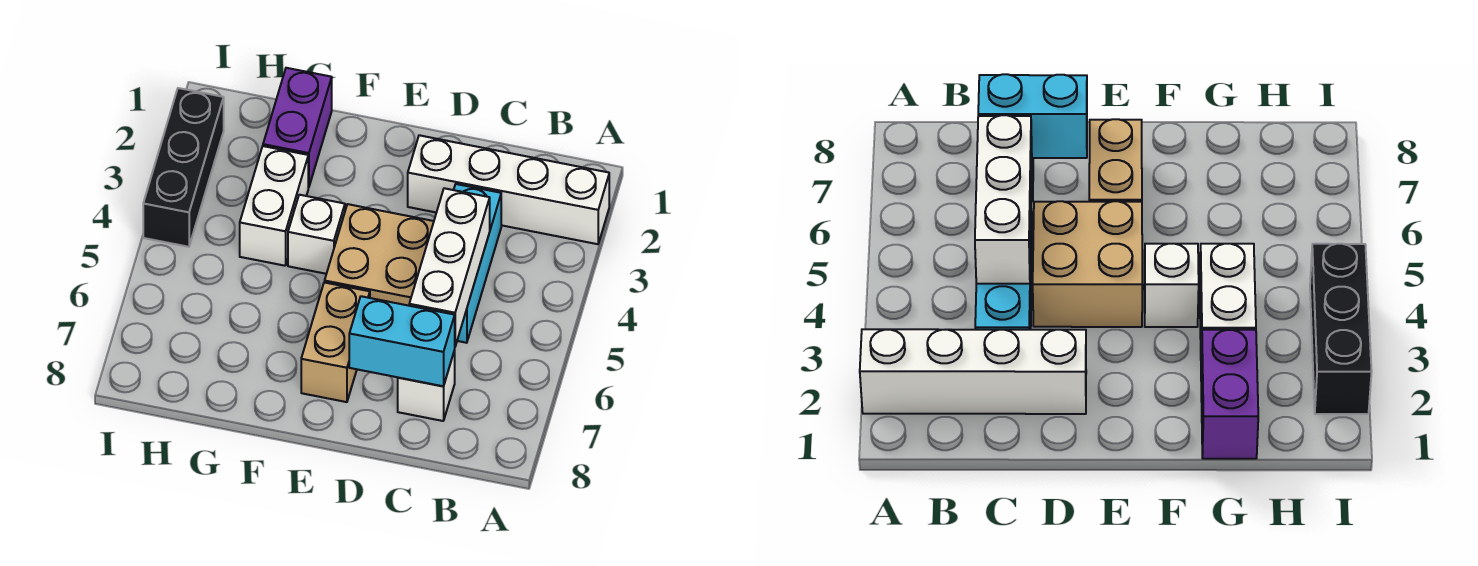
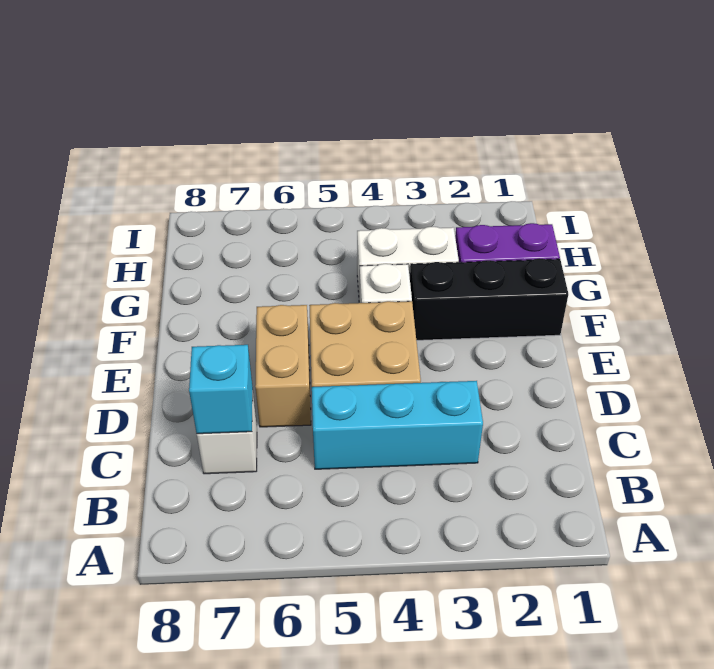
white 1x4 brick [408,135,609,244] -> none
white 1x3 brick [409,188,490,346] -> none
cyan 1x2 brick [349,296,455,386] -> cyan 1x1 brick [189,345,253,434]
tan 1x2 brick [301,282,370,402] -> tan 1x2 brick turned to [255,305,311,427]
black 1x3 brick [143,88,224,247] -> black 1x3 brick moved to [410,258,568,340]

